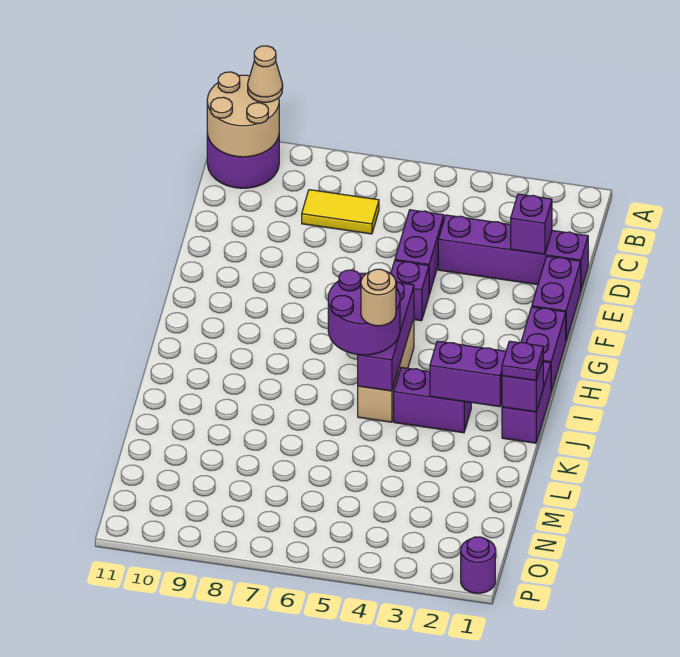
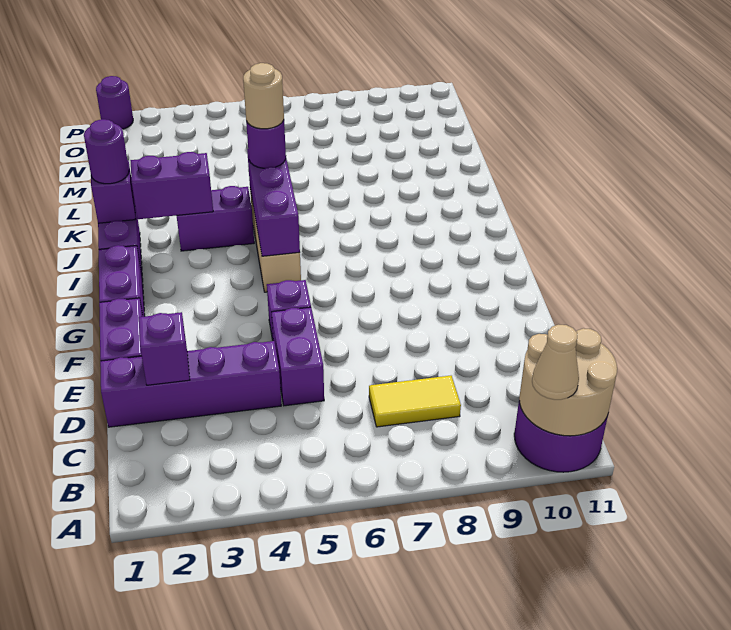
purple 2x2 round brick [328,270,400,355] -> purple 1x1 round brick [246,120,286,168]
purple 1x1 plate [502,341,543,380] -> purple 1x1 round brick [84,119,129,184]

